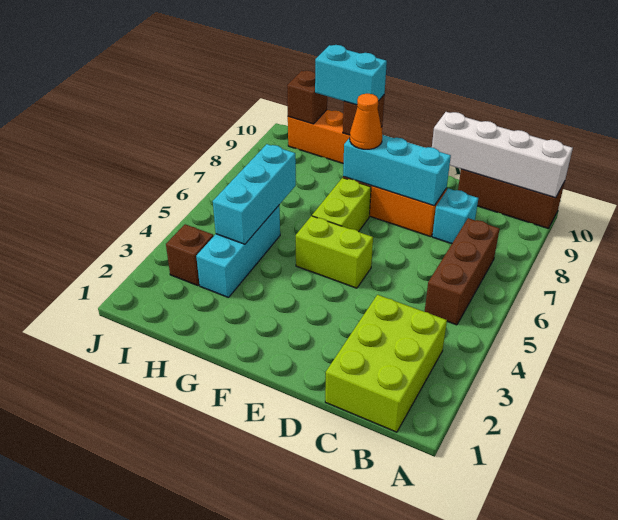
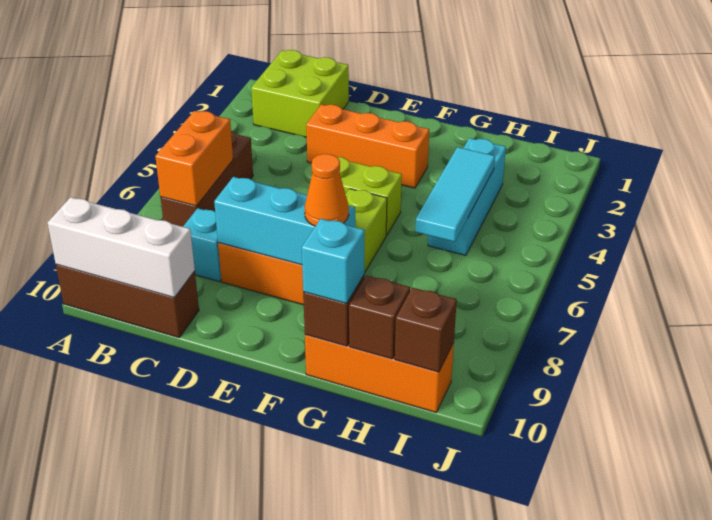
white 1x4 brick [432,112,573,198] -> white 1x3 brick [48,197,195,298]
lime 2x3 brick [325,295,447,432] -> lime 2x2 brick [251,50,349,137]
none -> orange 1x2 brick [155,111,233,206]
none -> orange 1x3 brick [306,104,429,188]
cyan 1x2 brick [315,45,387,105] -> cyan 1x1 brick [302,219,365,304]
cyan 1x3 brick [213,144,296,244] -> cyan 1x3 tile [415,147,495,242]
brown 1x1 brick [166,224,214,286] -> brown 1x1 brick moved to [349,276,410,359]

